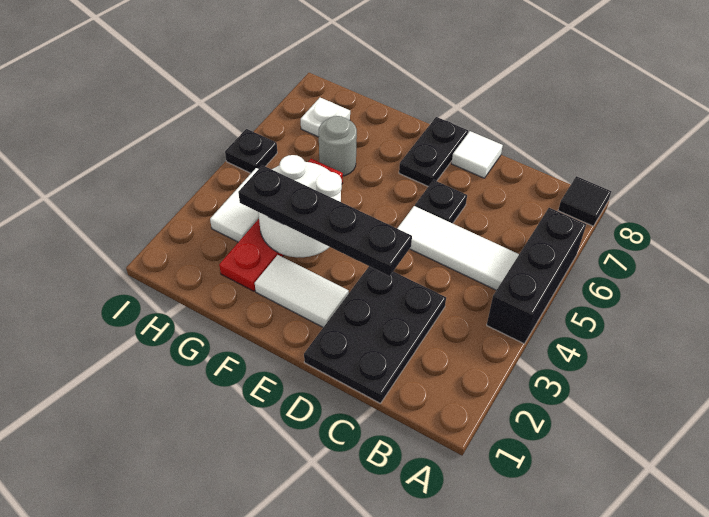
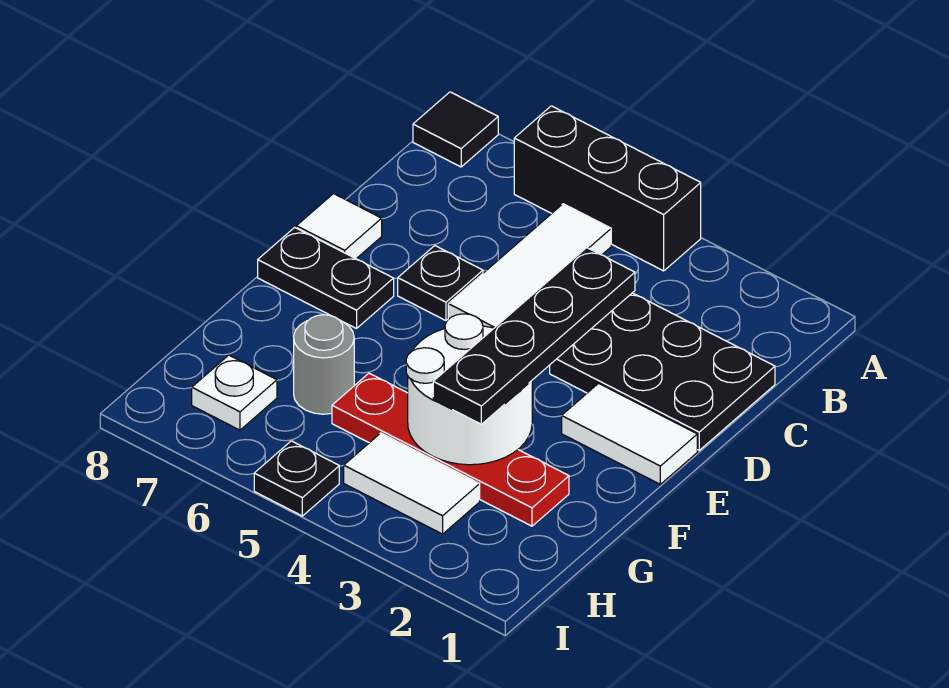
white 1x2 tile [255,255,349,327] -> white 1x2 tile turned to [562,383,697,484]

